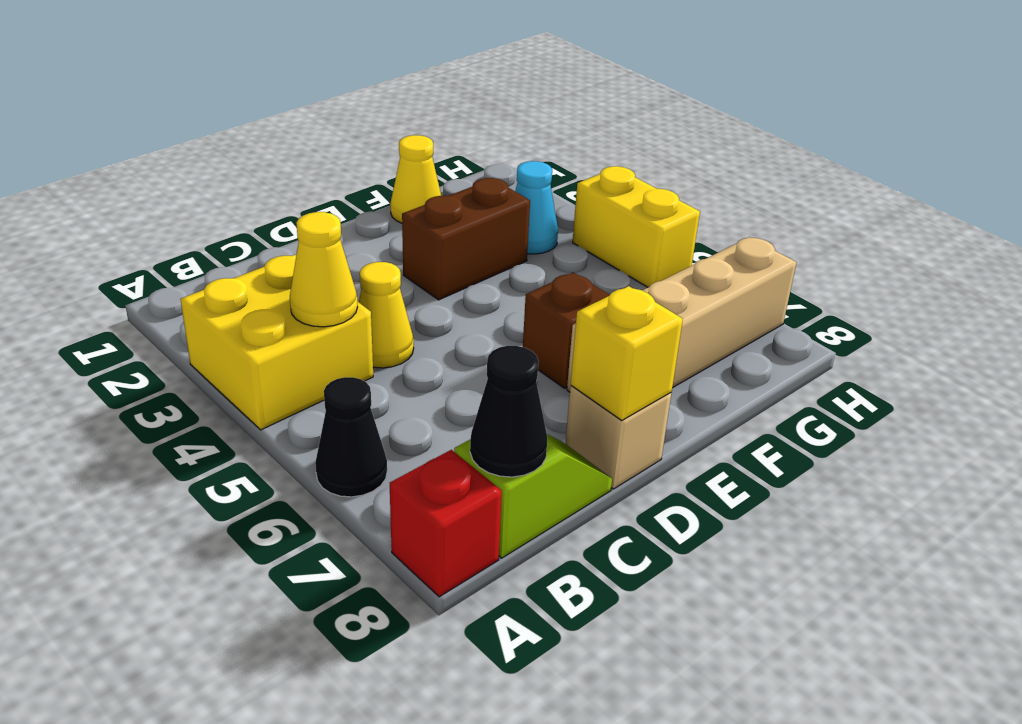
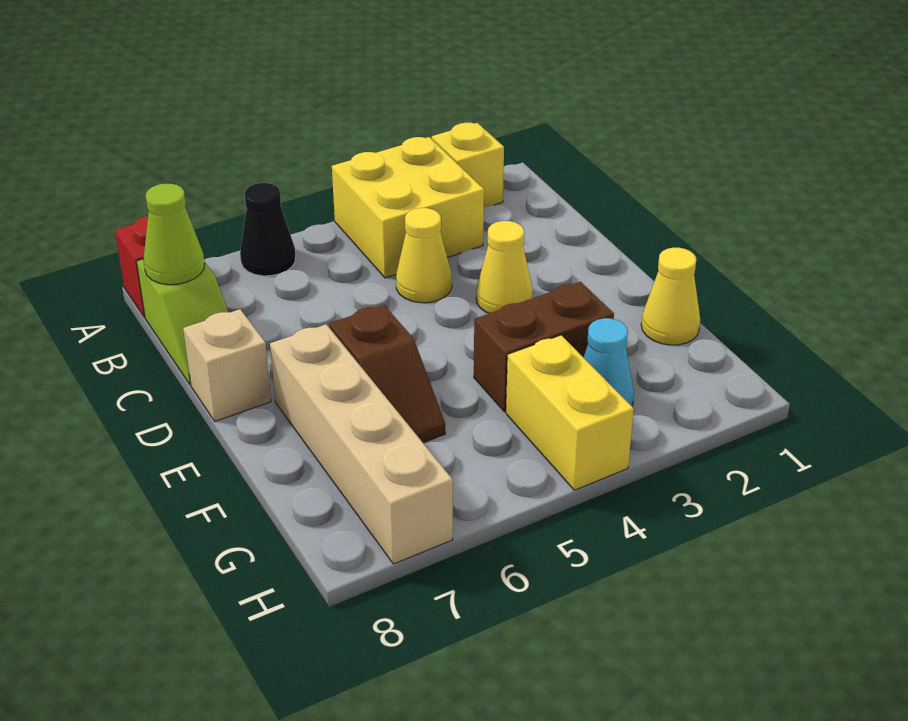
yellow 1x1 cone [290,212,358,327] -> yellow 1x1 cone moved to [476,221,533,313]
black 1x1 cone [470,346,547,477] -> lime 1x1 cone [143,184,205,285]
yellow 1x1 brick [571,286,683,420] -> yellow 1x1 brick moved to [432,123,504,208]
brown 1x2 brick [402,178,530,300] -> brown 1x2 brick turned to [474,282,614,412]
yellow 1x2 brick [573,166,700,287] -> yellow 1x2 brick turned to [506,335,634,490]

